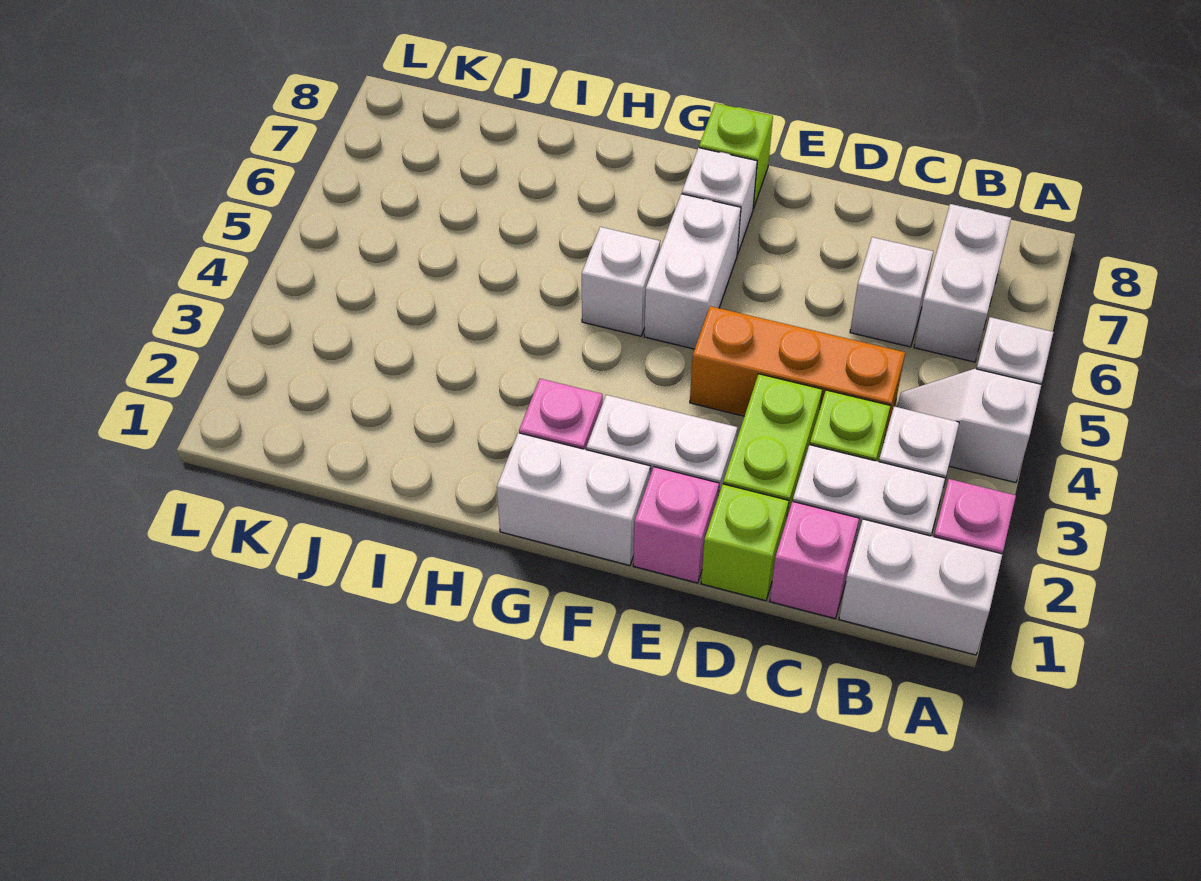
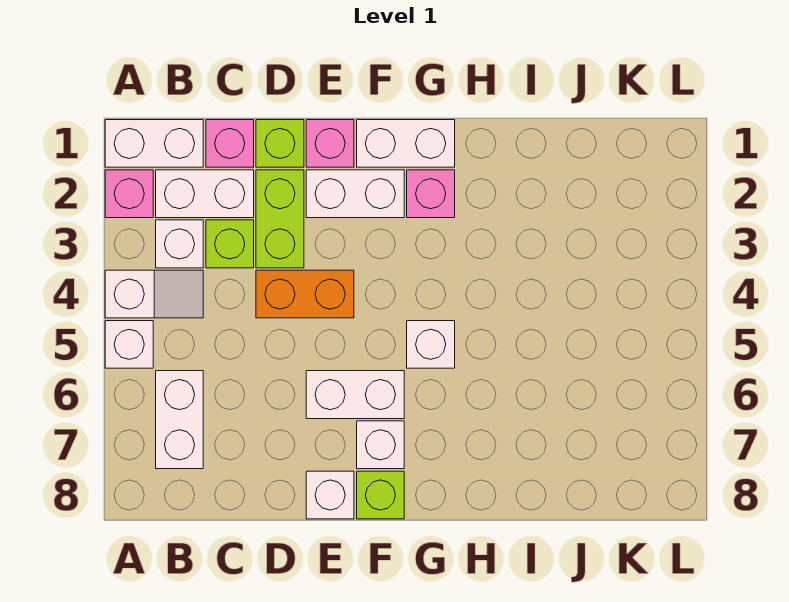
orange 1x3 brick [690,306,905,440] -> orange 1x2 brick [256,270,354,318]
white 1x1 brick [850,237,933,347] -> white 1x1 brick moved to [306,471,354,519]
white 1x2 brick [644,194,741,349] -> white 1x2 brick turned to [306,371,404,419]

